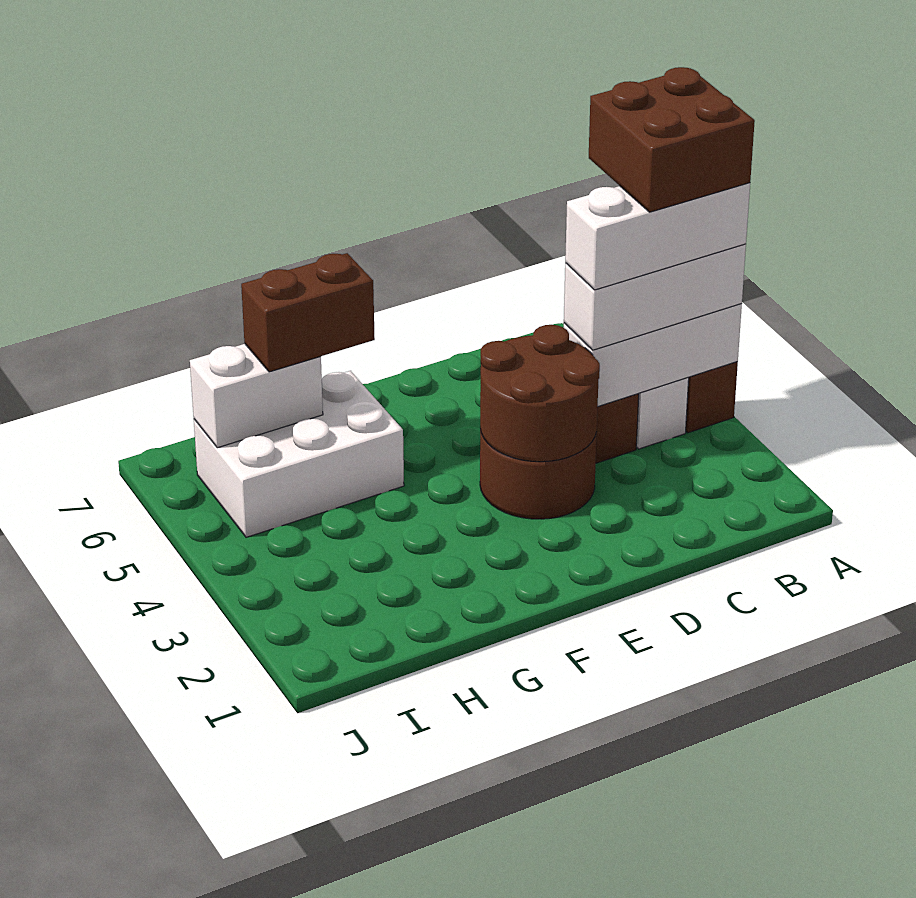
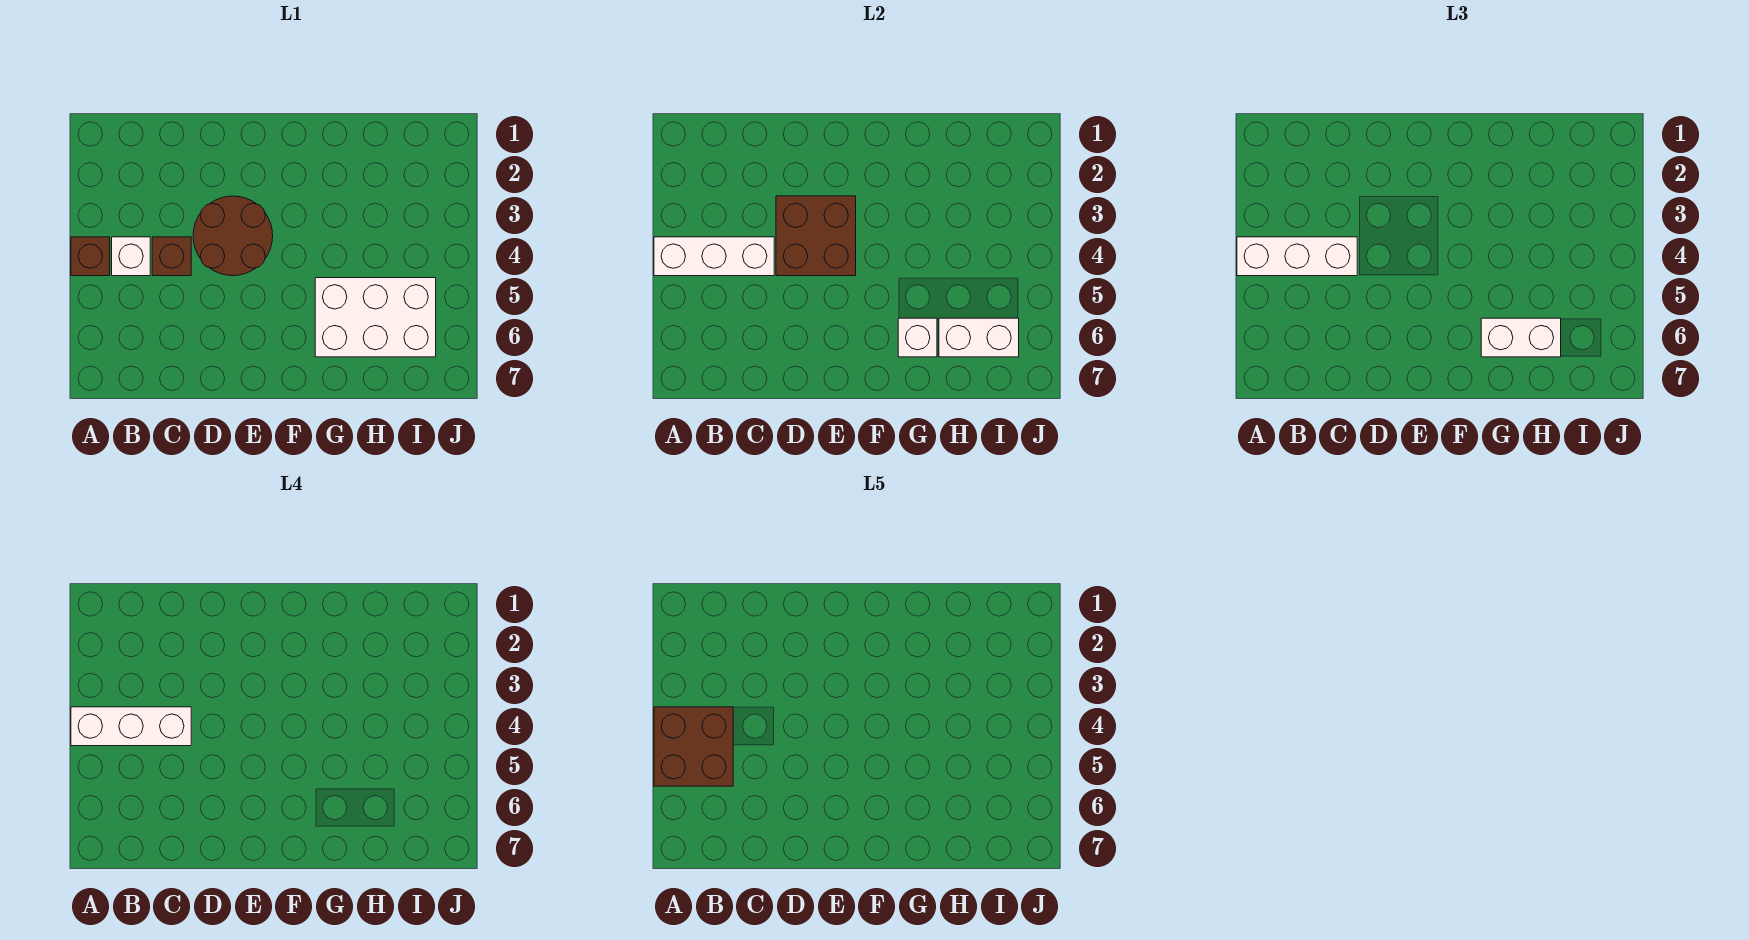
brown 2x2 round brick [480,325,600,462] -> brown 2x2 brick [776,196,856,276]
none -> white 1x1 brick [898,318,937,357]
brown 1x2 brick [241,253,375,372] -> white 1x2 brick [1481,318,1561,357]

